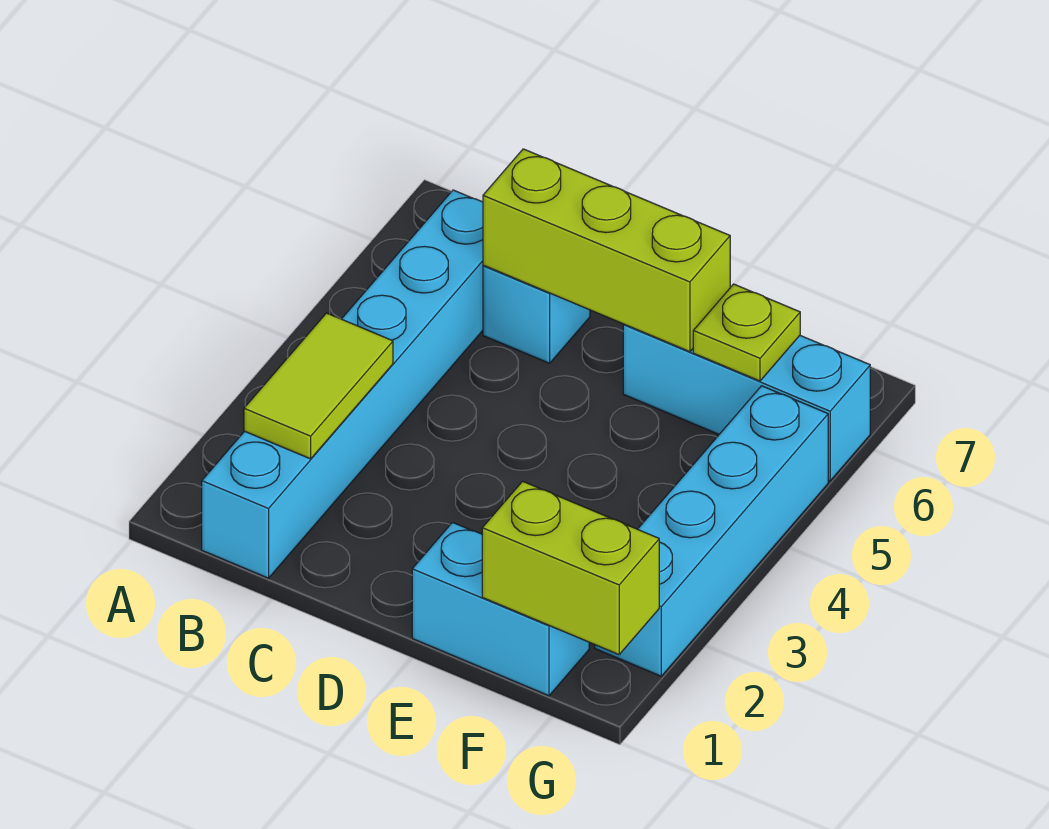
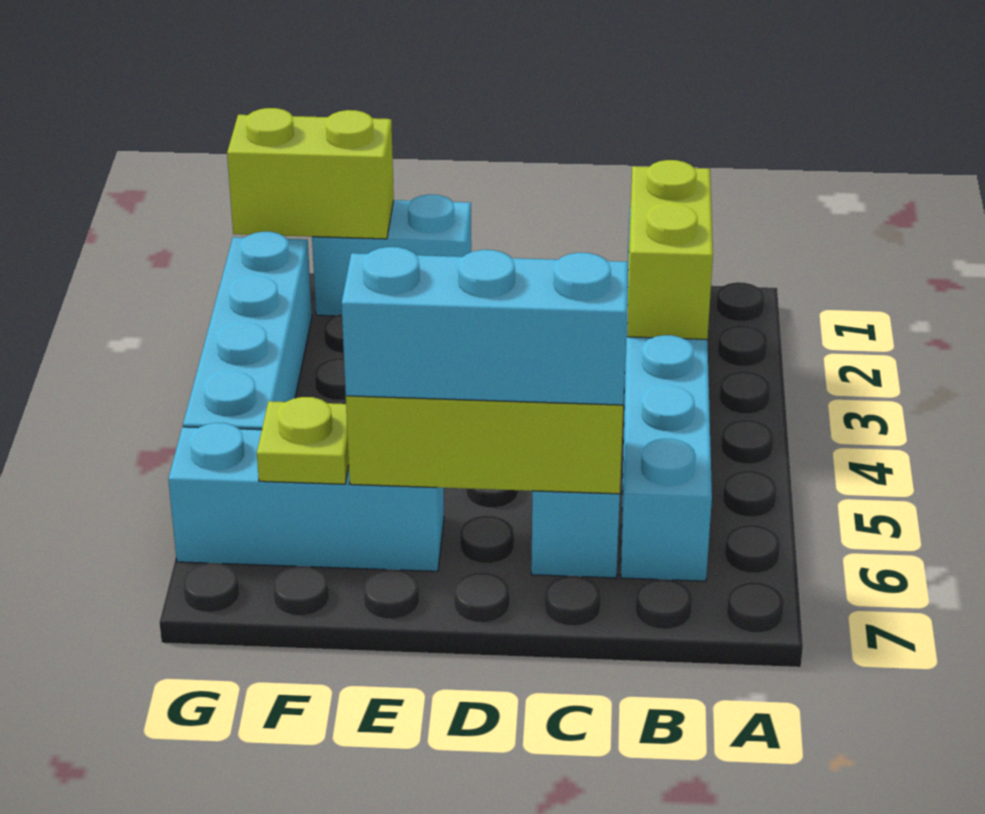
lime 1x2 tile [244,313,393,459] -> lime 1x2 brick [627,160,713,339]
none -> cyan 1x3 brick [342,247,628,405]

